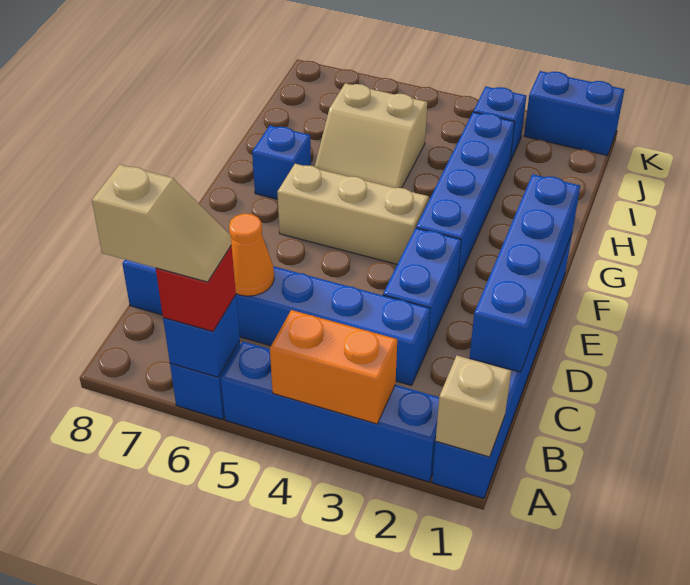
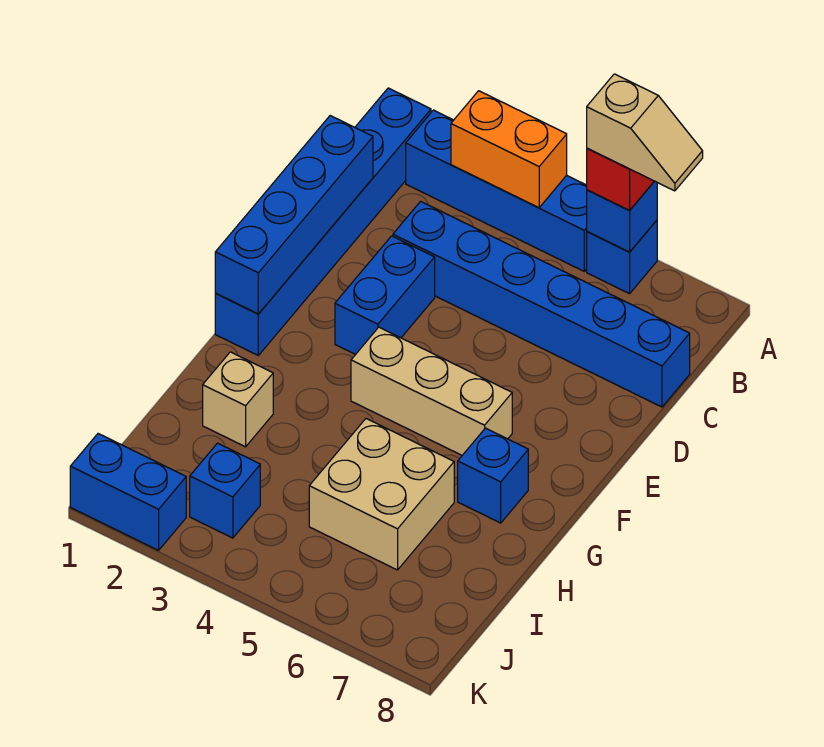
tan 1x1 brick [436,356,511,457] -> tan 1x1 brick moved to [203,352,273,447]
tan 1x2 slope [92,164,231,282] -> tan 1x2 slope turned to [587,74,703,191]
orange 1x1 cone [229,214,274,296] -> none
blue 1x4 brick [416,112,515,279] -> none
tan 2x2 slope [315,83,427,188] -> tan 2x2 brick [309,419,454,570]

